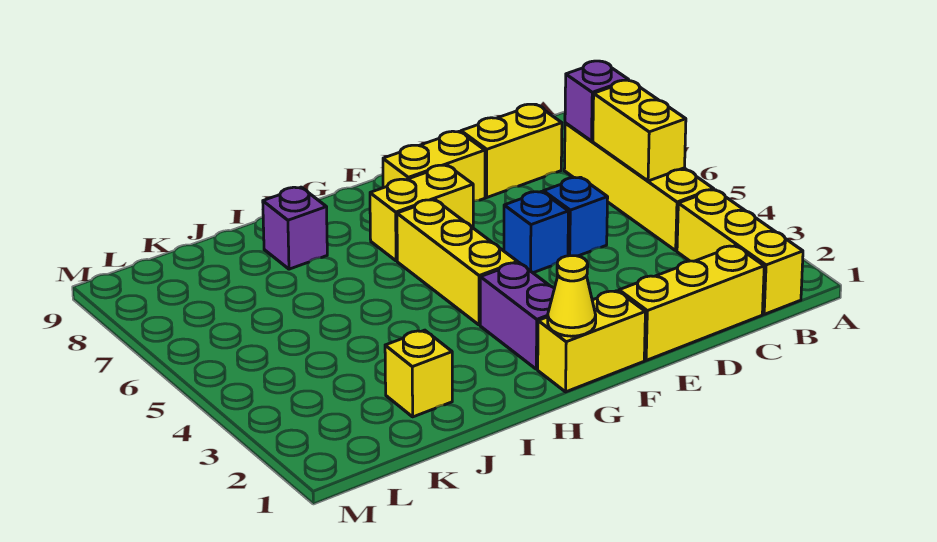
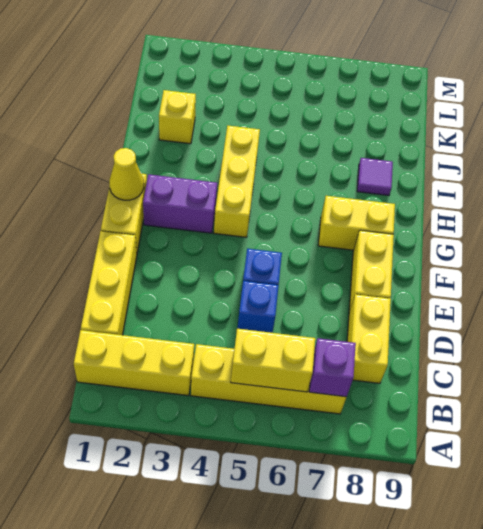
yellow 1x2 brick [370,165,473,261] -> yellow 1x2 brick turned to [318,196,395,250]
yellow 1x3 brick [397,200,518,325] -> yellow 1x3 brick turned to [214,126,260,237]
purple 1x1 brick [263,187,327,269] -> purple 1x1 tile [357,158,393,196]

